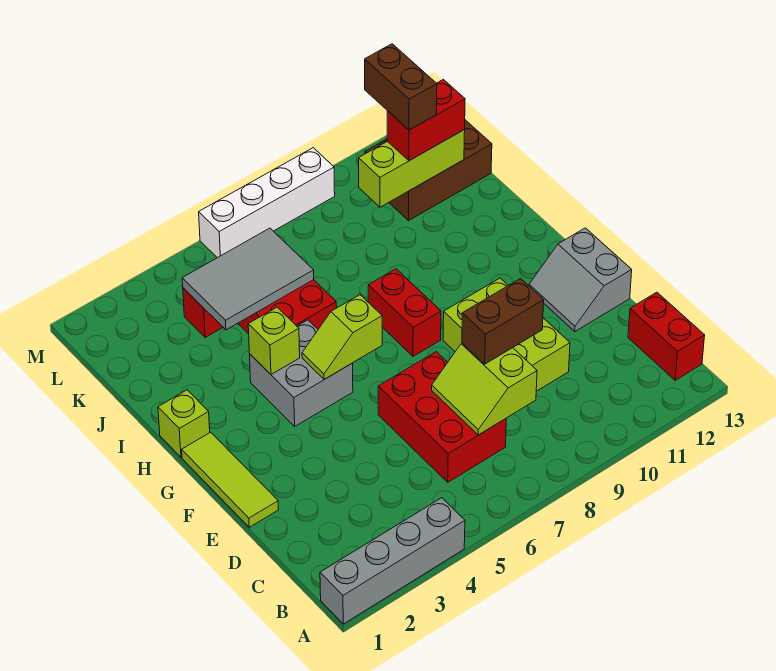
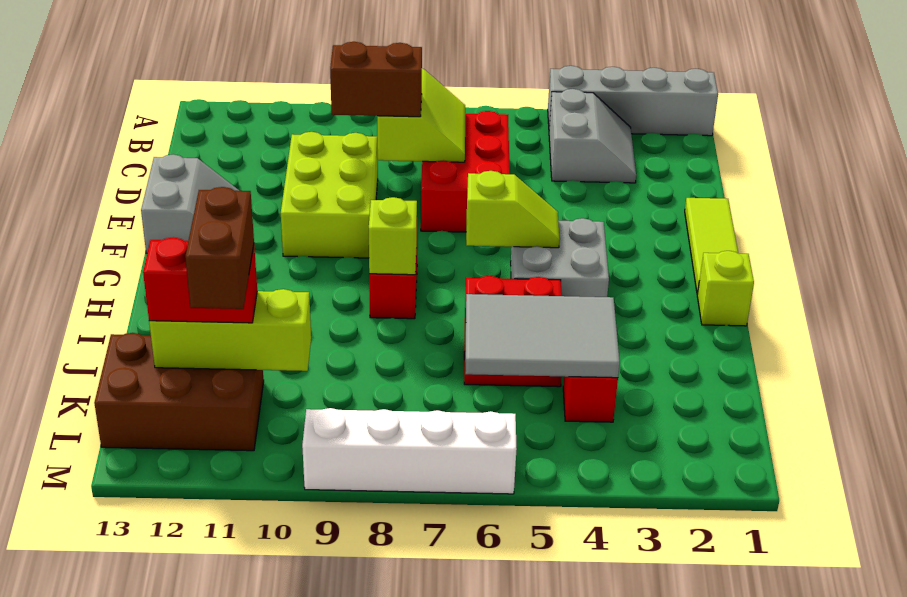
none -> grey 2x2 slope [549,89,636,183]
red 1x2 brick [628,292,705,380] -> none
lime 1x1 brick [248,307,300,374] -> lime 1x1 brick moved to [369,197,417,275]

